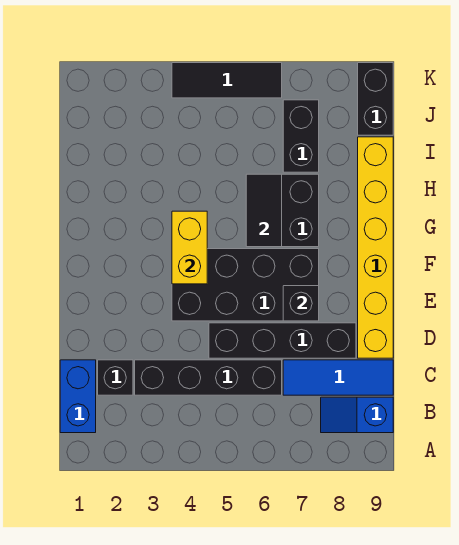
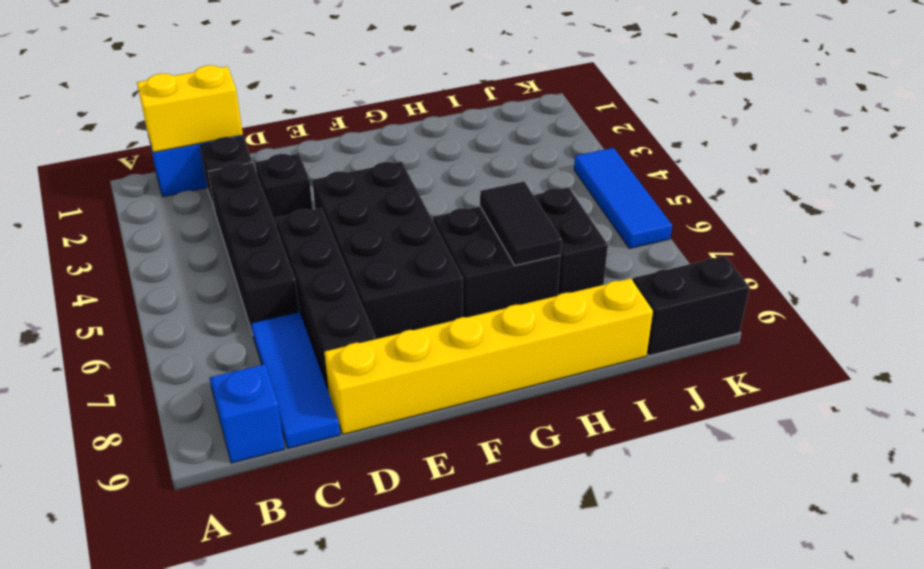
black 1x1 brick [283,286,319,321] -> black 1x1 brick moved to [255,154,313,227]
yellow 1x2 brick [172,211,207,284] -> yellow 1x2 brick moved to [137,65,243,152]
black 1x2 tile [246,174,282,247] -> black 1x2 tile turned to [480,182,562,265]
black 1x2 brick [283,100,319,172] -> black 1x2 brick turned to [534,187,608,295]
black 1x3 tile [172,63,282,98] -> blue 1x3 tile [574,148,672,249]

